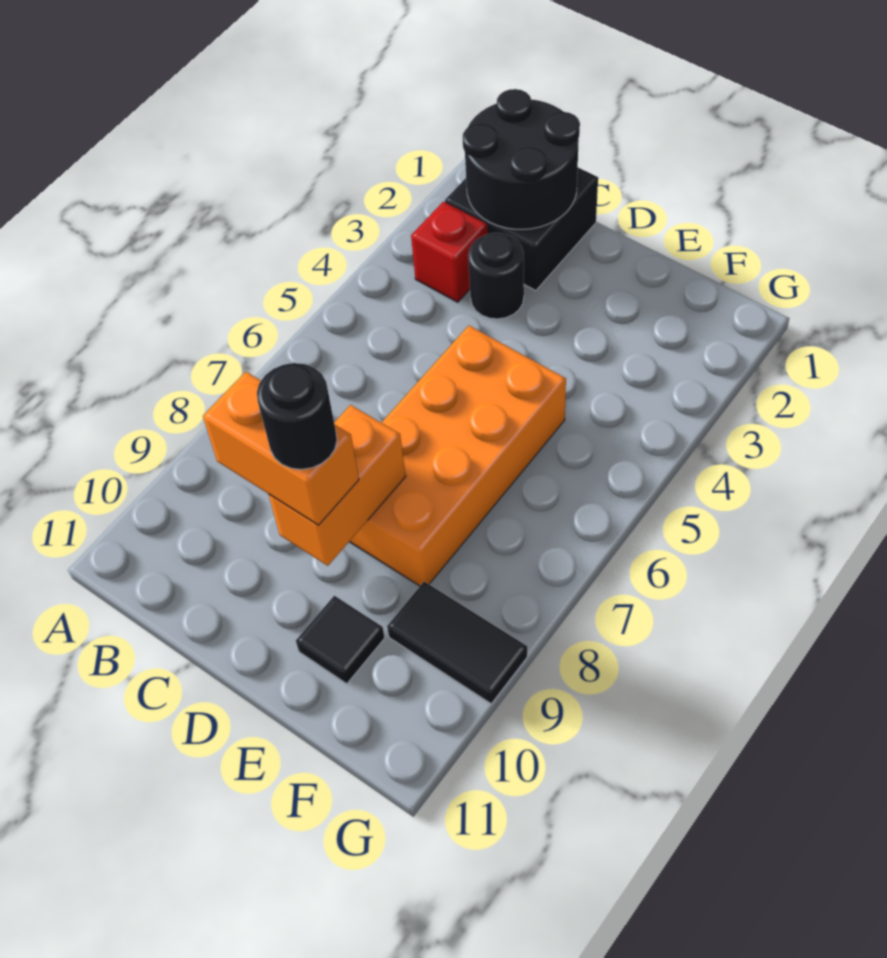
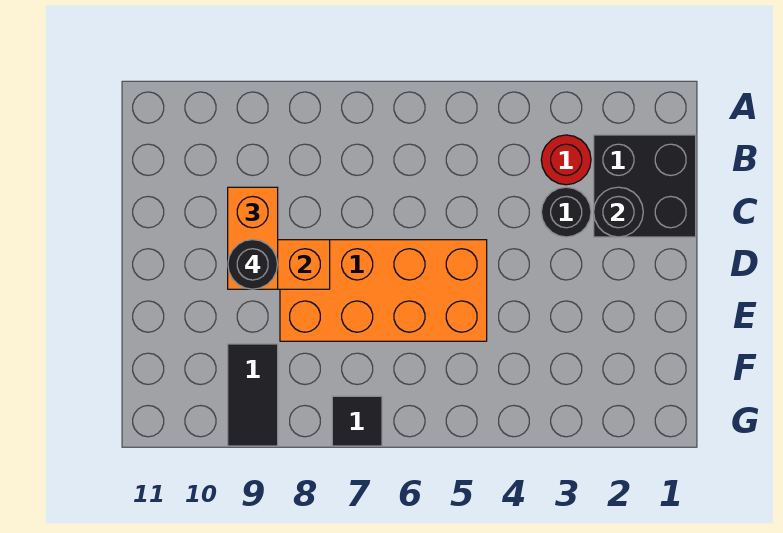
black 2x2 round brick [463,89,580,229] -> black 1x1 round brick [594,187,643,237]
red 1x1 brick [411,202,488,302] -> red 1x1 round brick [541,135,591,185]
black 1x1 tile [296,596,385,684] -> black 1x1 tile moved to [332,396,382,446]

